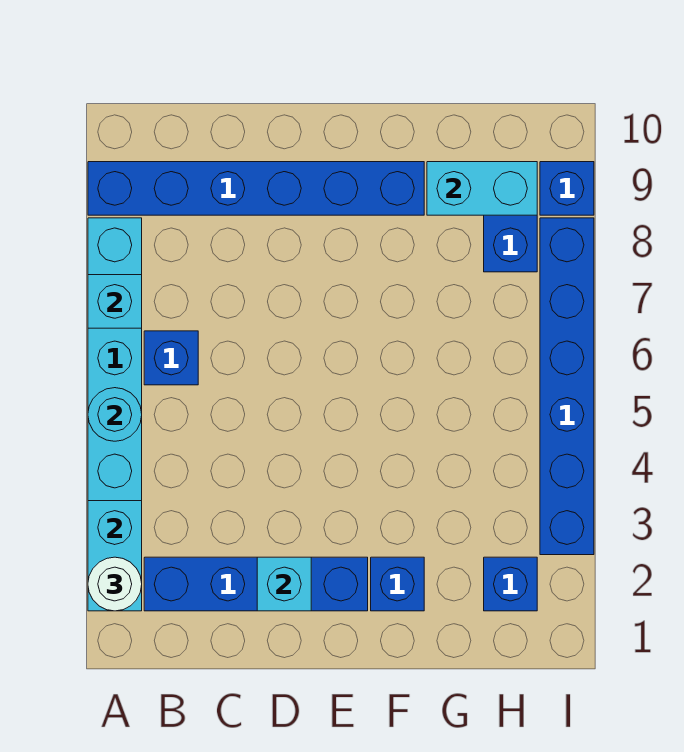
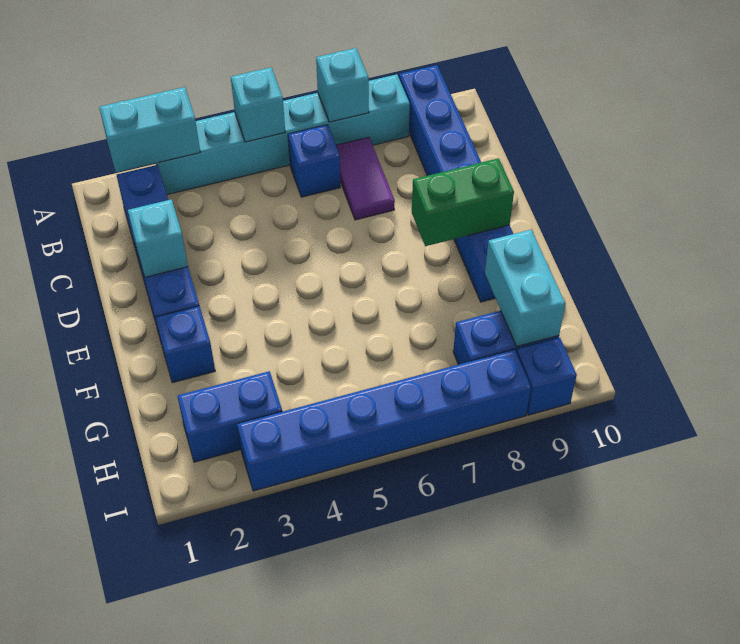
white 1x1 round brick [88,557,142,611] -> none
cyan 1x1 round brick [88,388,142,441] -> cyan 1x1 brick [231,68,285,142]
none -> purple 1x2 tile [336,137,395,220]
none -> green 1x2 brick [412,158,514,246]
blue 1x1 brick [484,557,537,611] -> blue 1x2 brick [177,371,282,462]

